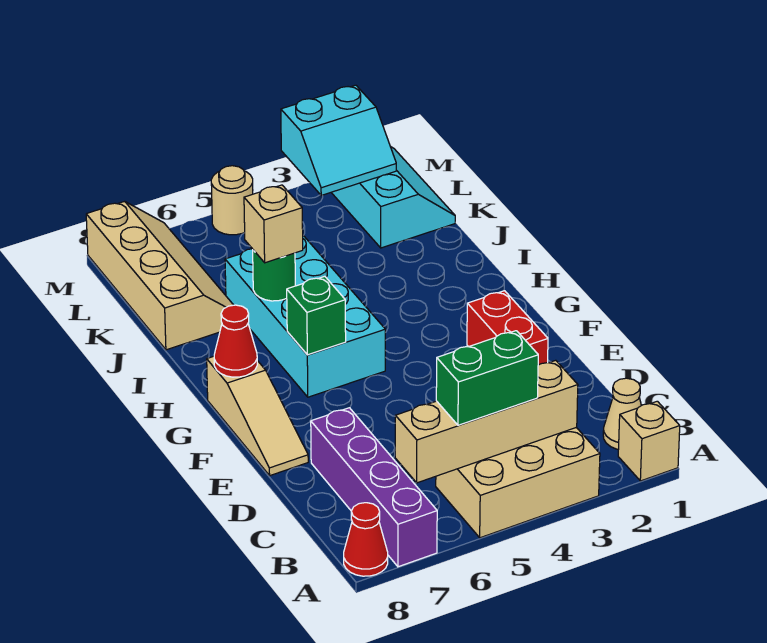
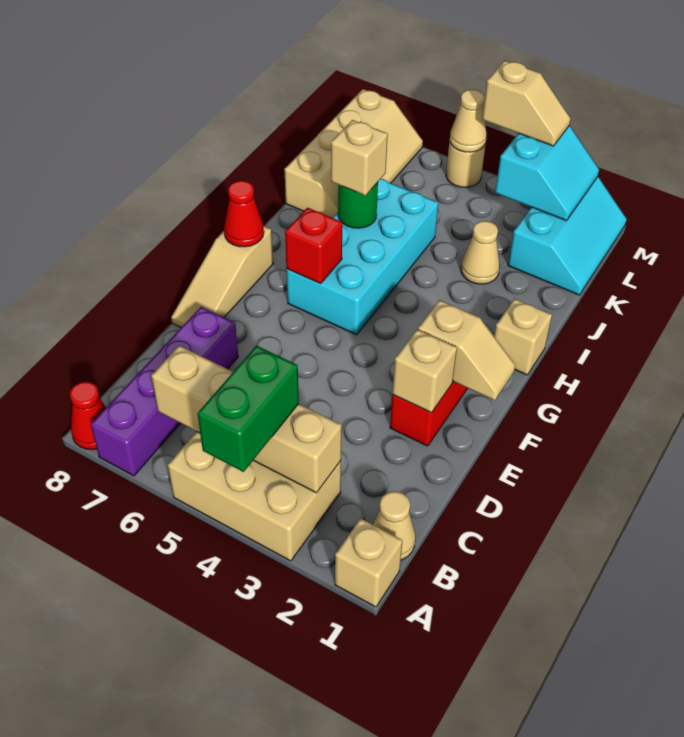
green 1x2 brick [436,331,538,425] -> green 1x2 brick turned to [198,345,299,472]
none -> tan 1x1 brick [392,329,457,413]
none -> tan 1x2 slope [418,300,515,400]
green 1x1 brick [287,276,346,355] -> red 1x1 brick [285,208,342,283]
none -> tan 1x1 brick [494,299,552,375]
none -> tan 1x1 cone [461,221,500,284]
cyan 2x2 slope [281,85,396,195] -> cyan 2x2 slope turned to [495,126,599,221]
none -> tan 1x2 slope [482,61,571,146]
none -> tan 1x1 cone [450,89,486,152]

